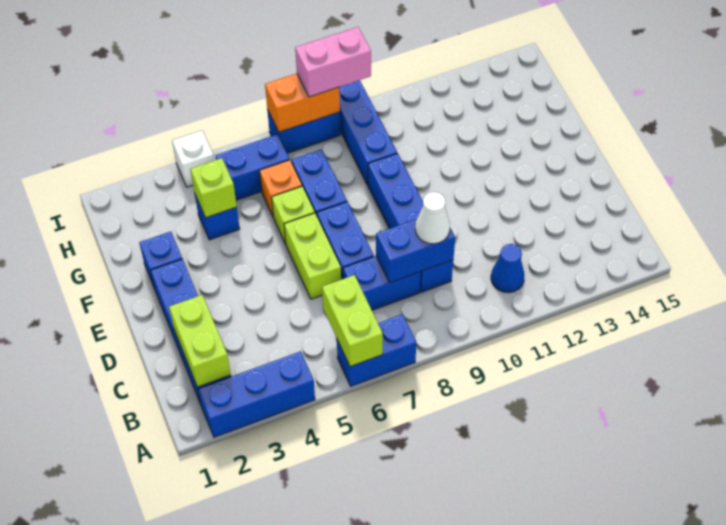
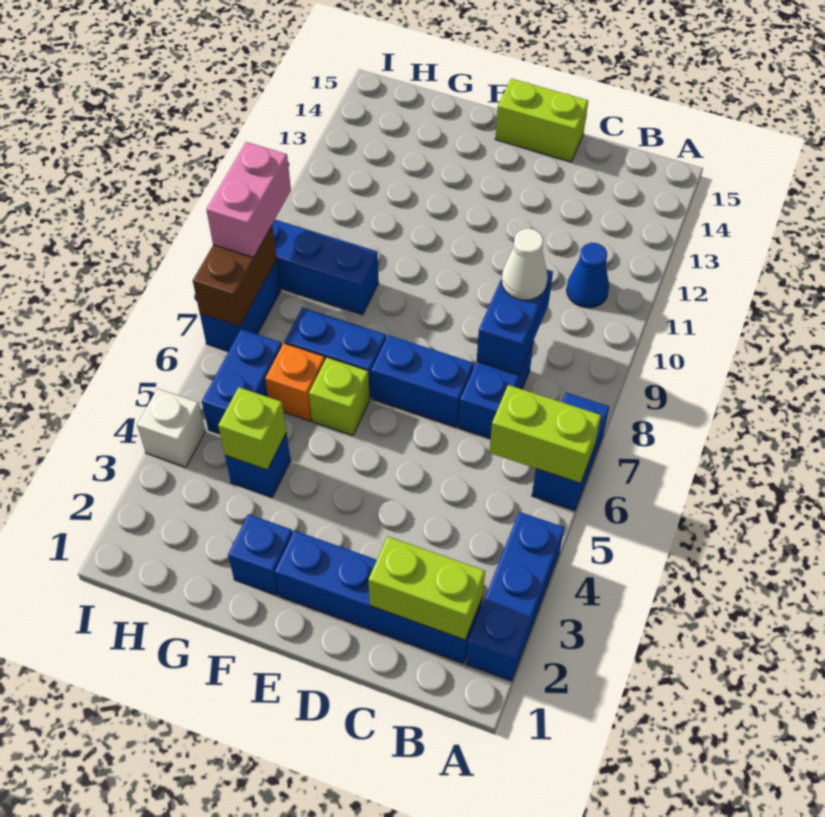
blue 1x4 brick [368,153,453,292] -> none
lime 1x2 brick [284,213,341,299] -> lime 1x2 brick moved to [495,79,588,162]
orange 1x2 brick [265,73,340,132] -> brown 1x2 brick [193,226,277,326]

